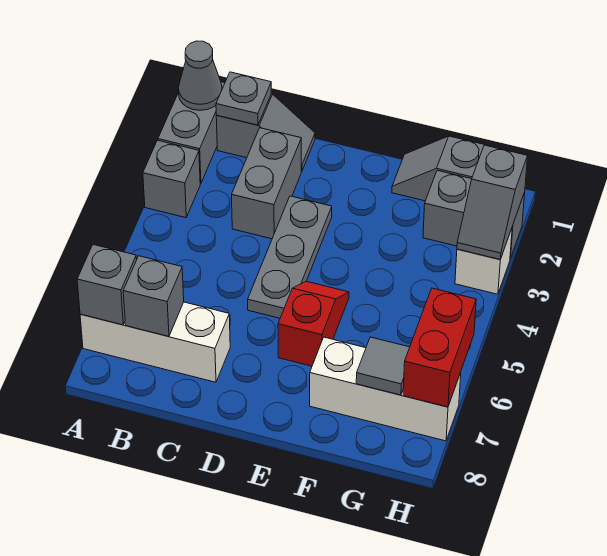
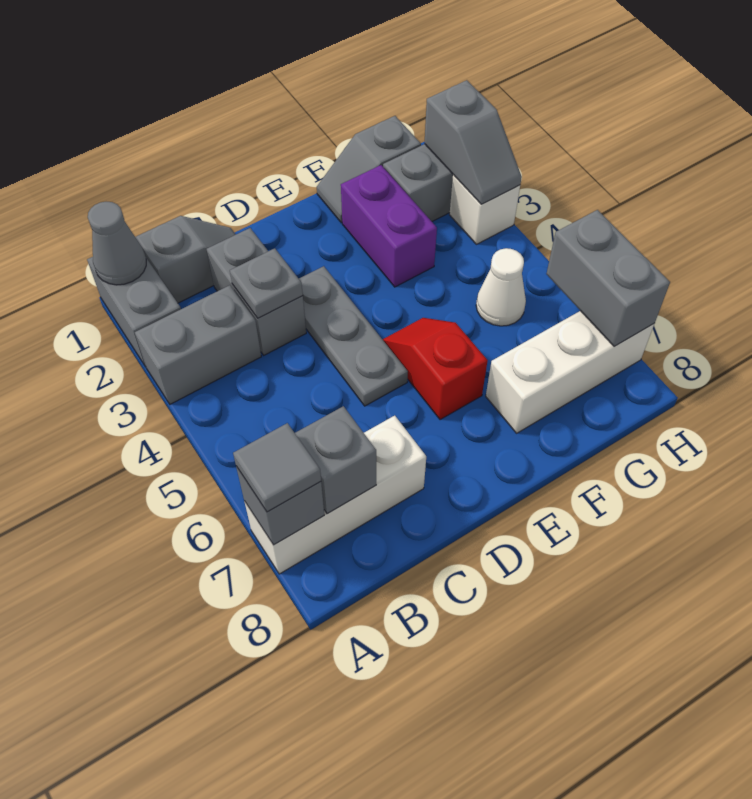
grey 1x1 brick [143,140,200,218] -> grey 1x2 brick [135,285,261,404]
grey 1x1 plate [216,72,271,125] -> grey 1x1 plate moved to [230,248,303,318]
none -> purple 1x2 brick [341,165,437,287]
none -> white 1x1 cone [476,248,526,326]
grey 1x1 tile [356,337,410,395] -> grey 1x1 tile moved to [233,423,321,512]
red 1x2 brick [403,288,476,407] -> grey 1x2 brick [546,210,670,346]

